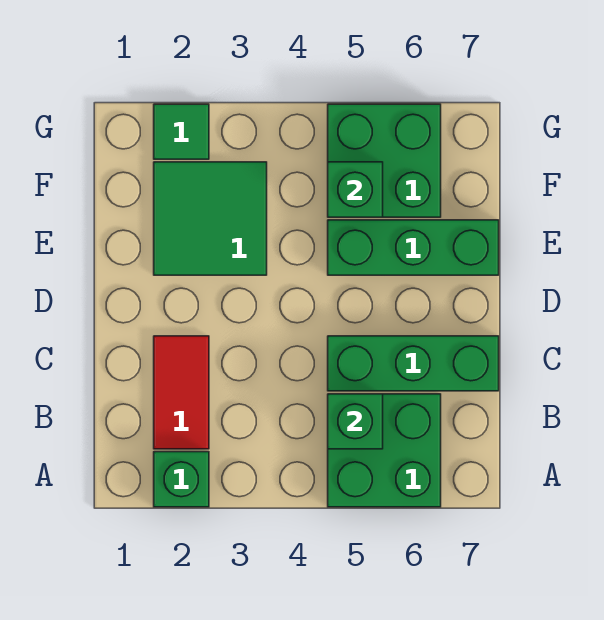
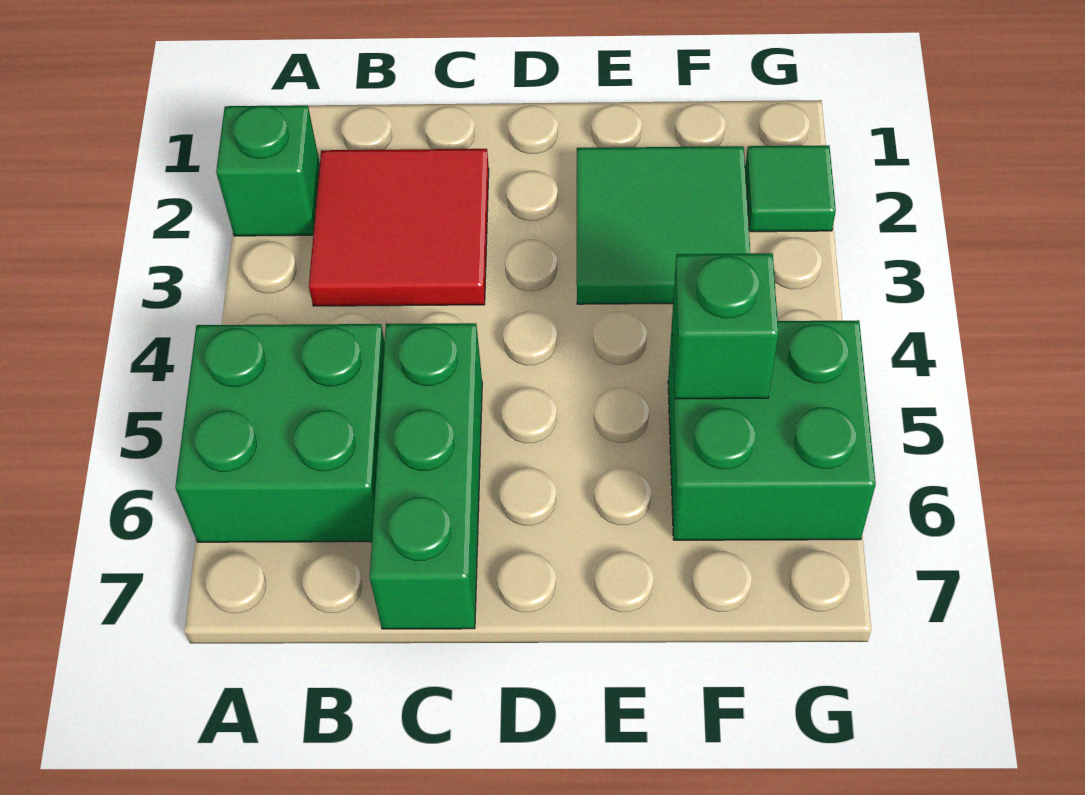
red 1x2 tile [154,336,209,449] -> red 2x2 tile [309,149,489,306]
green 1x1 brick [328,394,383,449] -> none
green 1x3 brick [328,220,499,275] -> none

